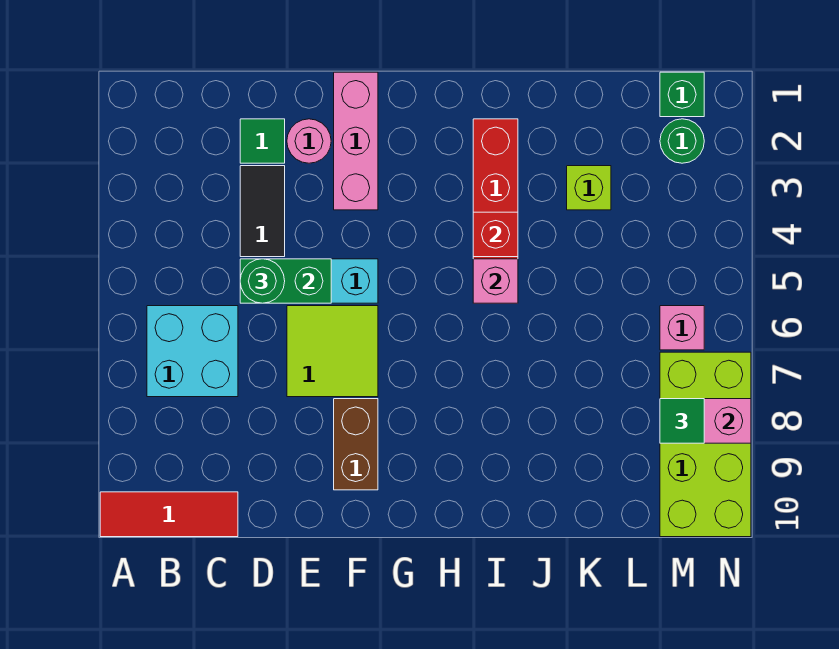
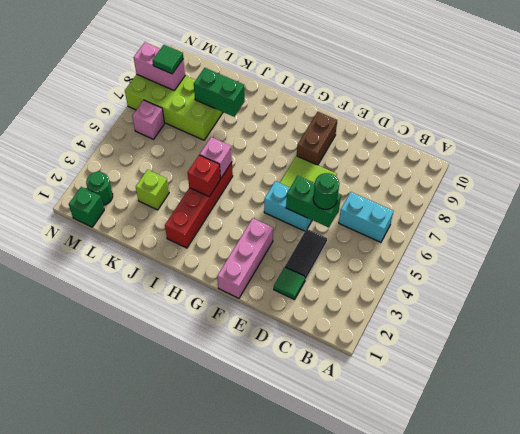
red 1x3 tile [100,492,238,537] -> none
cyan 2x2 brick [147,306,238,397] -> cyan 1x2 brick [339,192,394,242]
pink 1x1 round brick [287,119,331,163] -> none
none -> green 1x2 brick [194,68,245,117]
lime 2x4 brick [660,352,751,537] -> lime 2x4 brick turned to [125,74,223,140]

